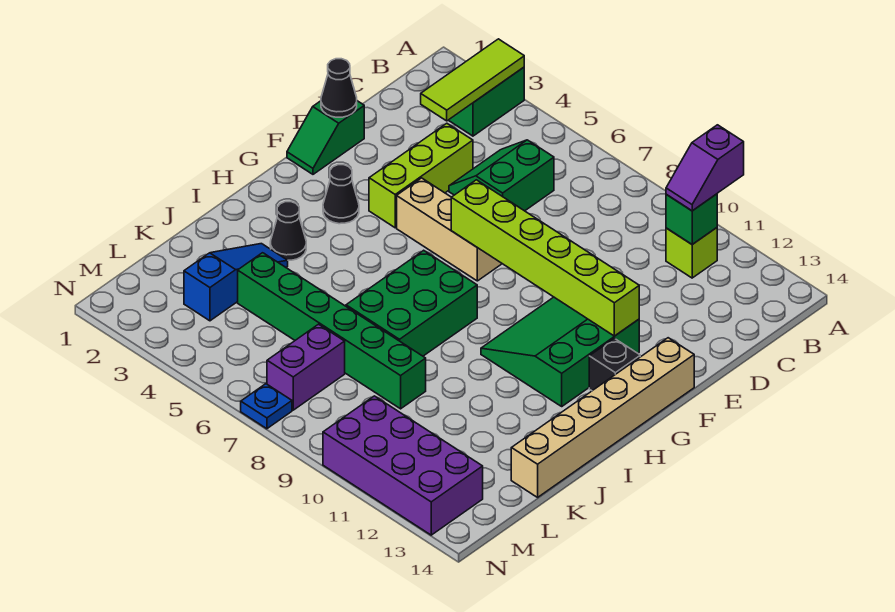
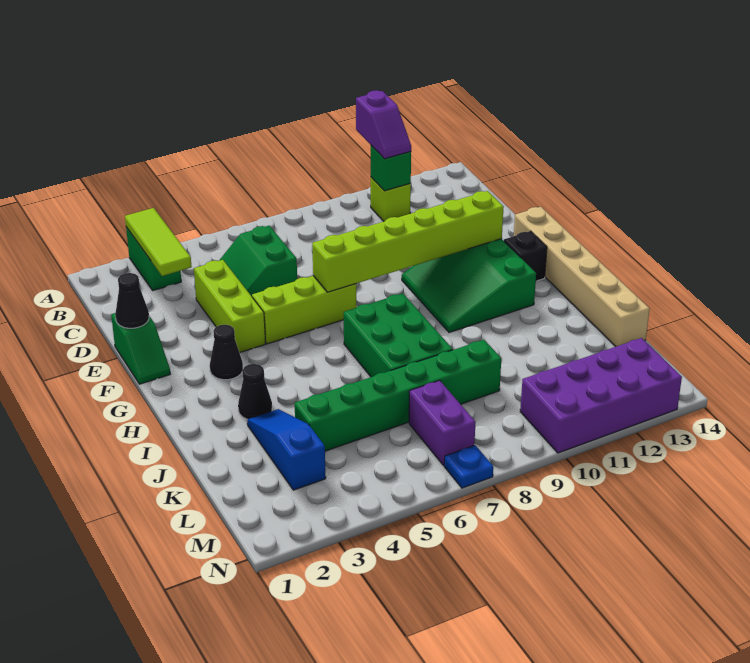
tan 1x3 brick [397,178,502,281] -> lime 1x3 brick [252,276,357,344]

